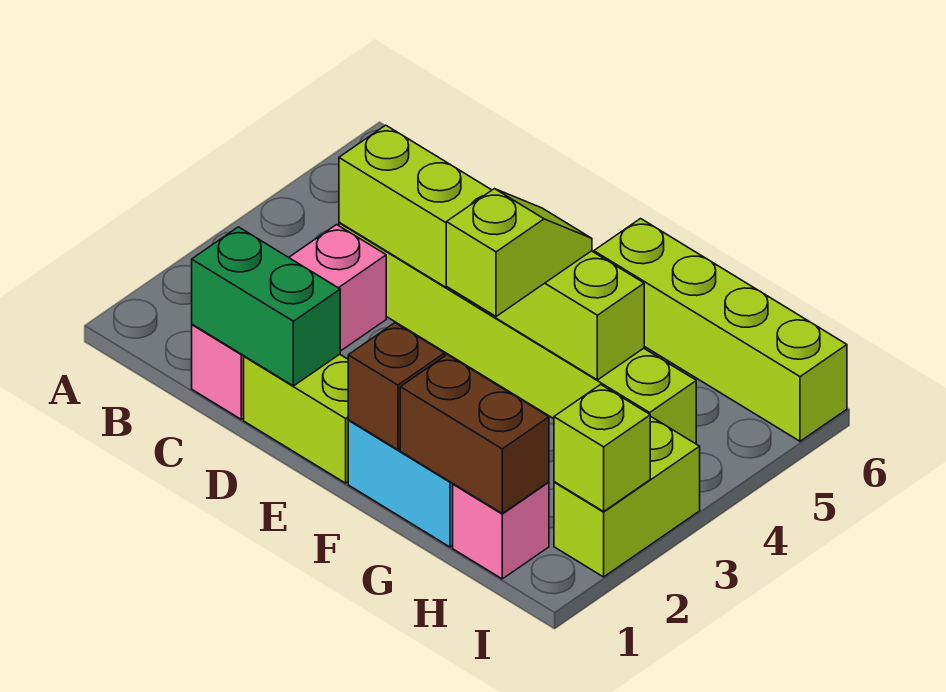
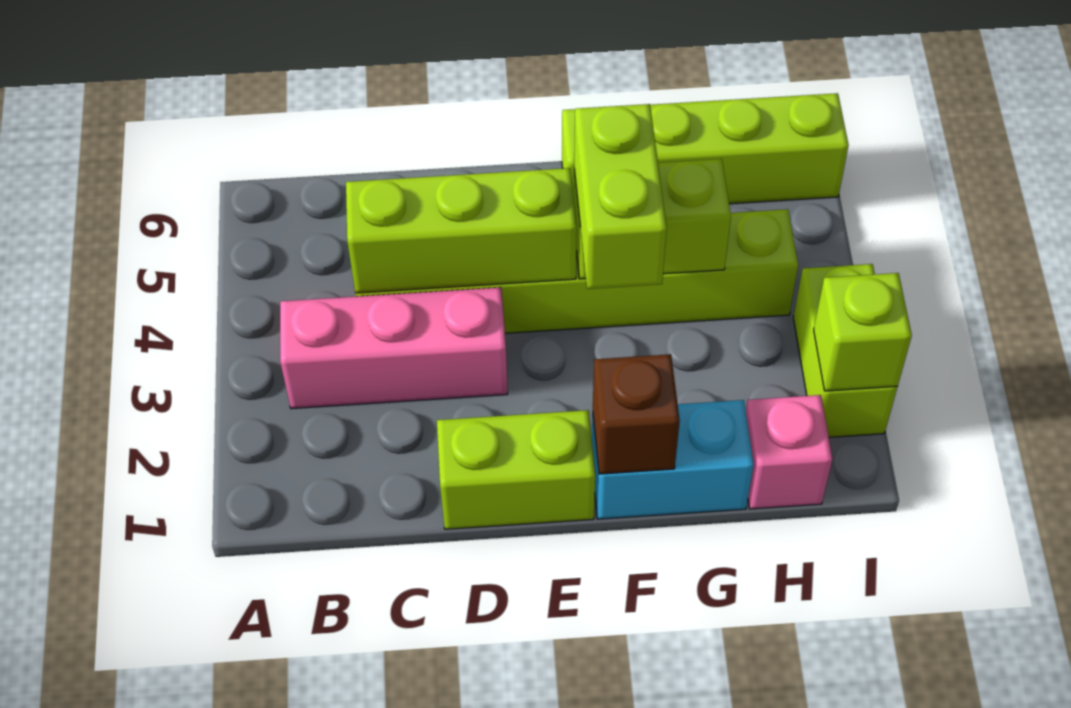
pink 1x3 brick [192,225,386,419] -> pink 1x3 brick turned to [280,287,508,409]
green 1x2 brick [192,227,340,386] -> none
lime 1x2 slope [446,189,592,316] -> lime 1x2 brick [574,104,667,289]
brown 1x2 brick [400,355,549,513] -> none

